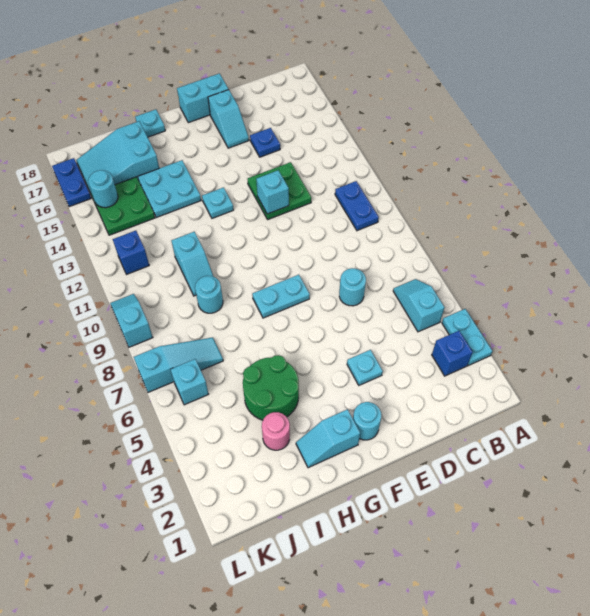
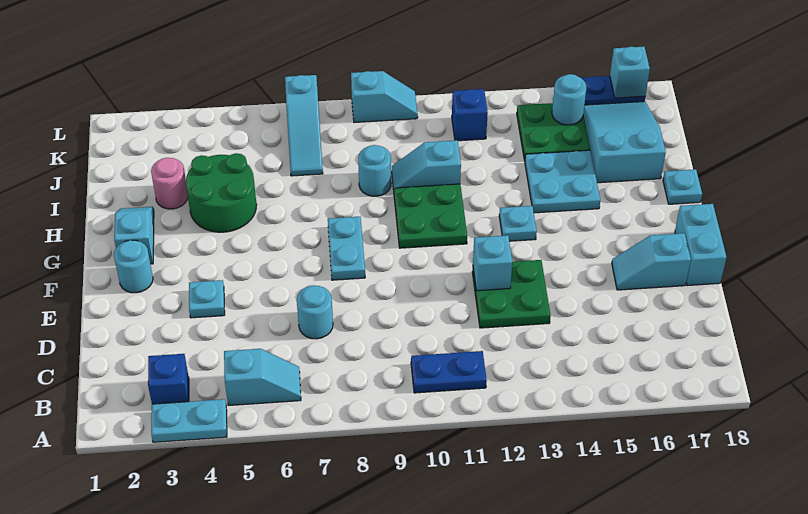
blue 1x1 plate [250,128,280,157] -> none
none -> green 2x2 plate [394,184,467,248]
cyan 1x1 brick [170,359,208,405] -> cyan 1x1 brick moved to [610,47,650,98]

